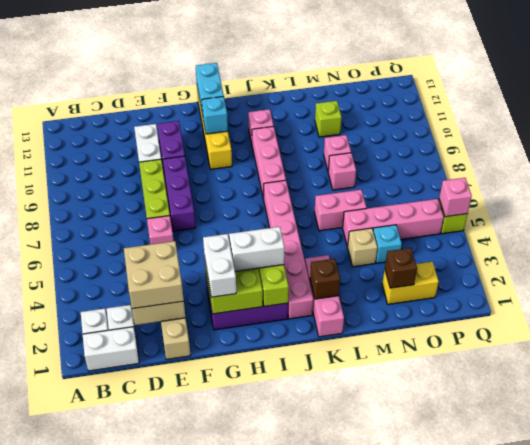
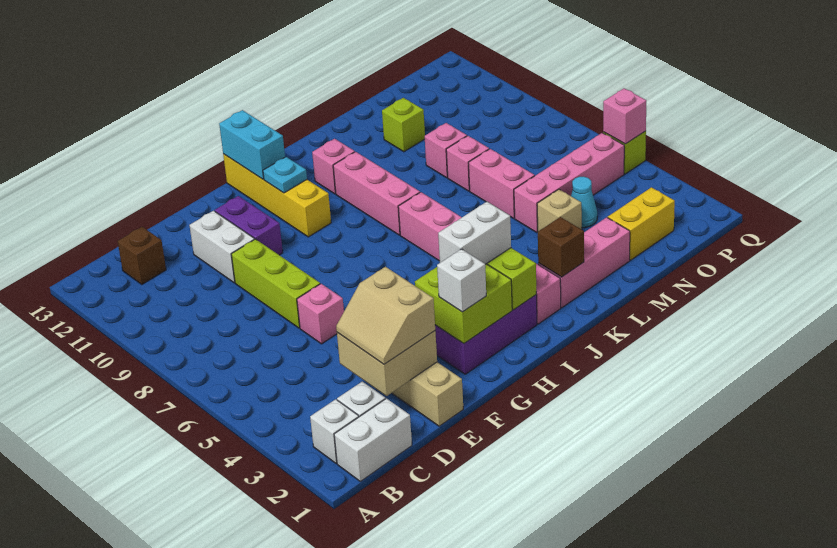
tan 2x2 brick [124,241,184,309] -> tan 2x2 slope [336,267,435,364]
purple 1x3 brick [163,156,195,231] -> none
white 1x2 brick [203,234,236,297] -> white 1x1 brick [437,249,486,312]
cyan 1x1 brick [202,96,228,134] -> cyan 1x1 plate [263,157,307,193]
pink 1x3 brick [305,255,344,337] -> pink 1x3 brick turned to [538,217,630,308]
pink 1x2 brick [314,190,367,231] -> pink 1x2 brick turned to [469,149,535,218]
brown 1x1 brick [385,248,417,288] -> brown 1x1 brick moved to [118,227,166,284]
cyan 1x1 brick [373,225,402,263] -> cyan 1x1 cone [571,177,597,228]

